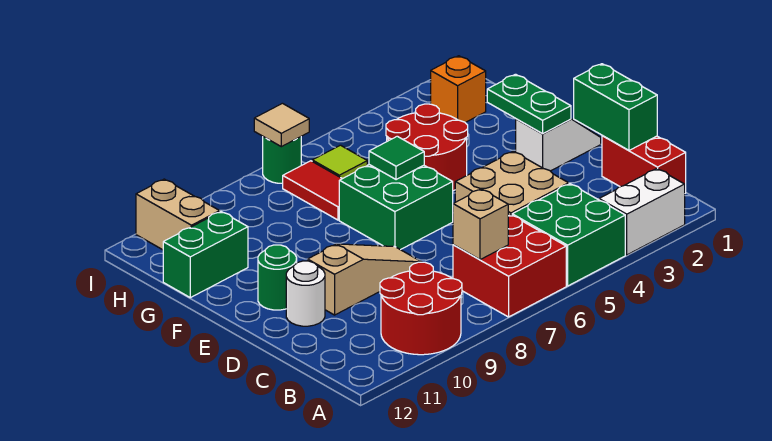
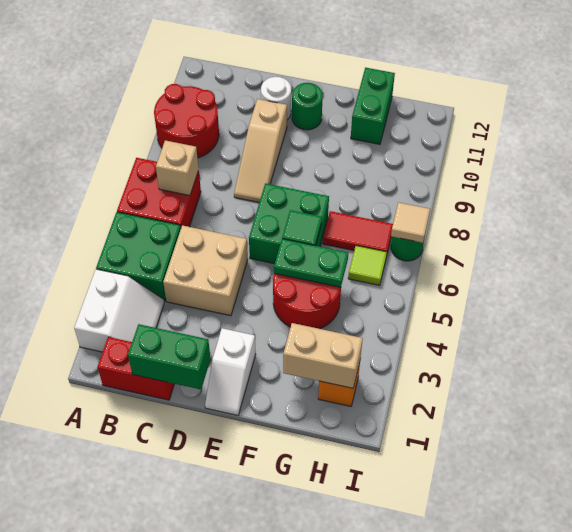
green 1x2 plate [487,74,571,133] -> green 1x2 plate moved to [274,239,348,287]
tan 1x2 brick [136,179,220,250] -> tan 1x2 brick moved to [283,323,363,388]

